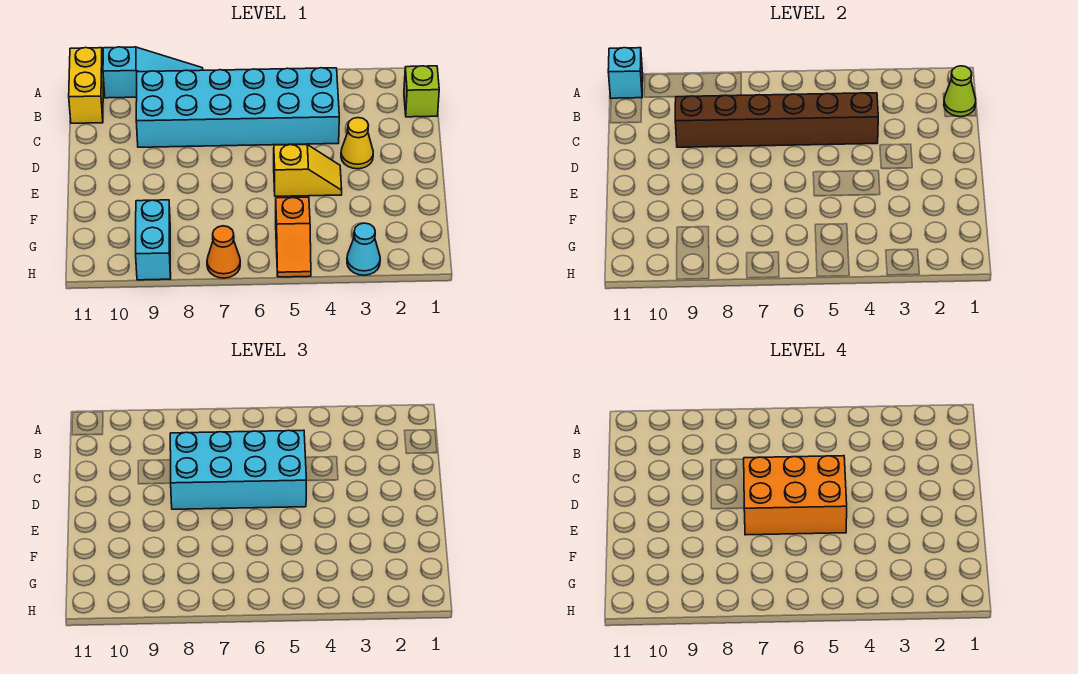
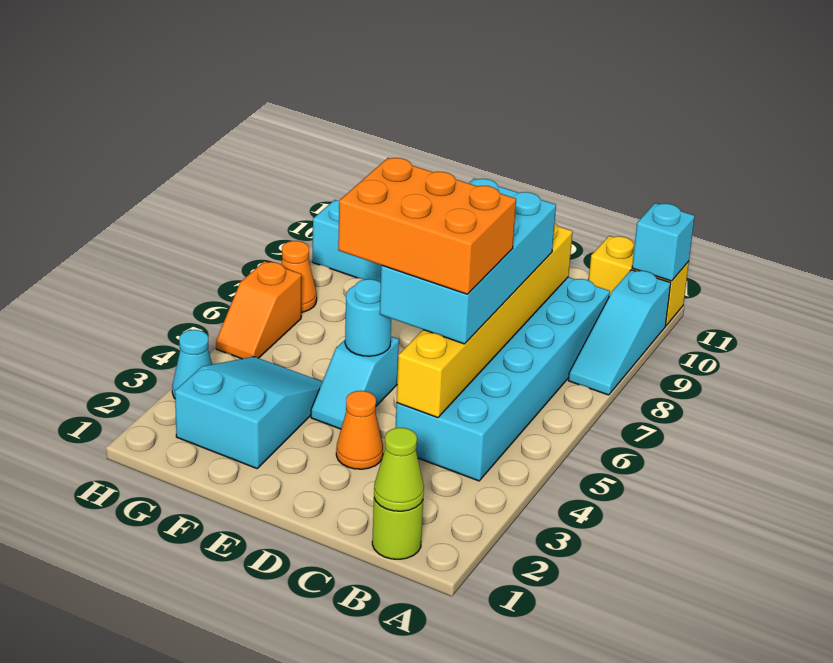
lime 1x1 brick [404,66,439,117] -> lime 1x1 round brick [372,498,423,559]
brown 1x6 brick [675,93,878,147] -> yellow 1x6 brick [397,223,573,418]
yellow 1x1 cone [341,118,373,169] -> orange 1x1 cone [336,391,383,469]
orange 2x3 brick [744,456,847,535] -> orange 2x3 brick turned to [338,158,516,294]
yellow 1x2 slope [274,145,342,196] -> cyan 1x2 slope [311,337,399,429]
none -> cyan 1x1 round brick [345,279,391,356]
none -> cyan 2x3 slope [175,357,322,468]
orange 1x2 slope [276,197,311,277] -> orange 1x2 slope turned to [216,261,301,359]

